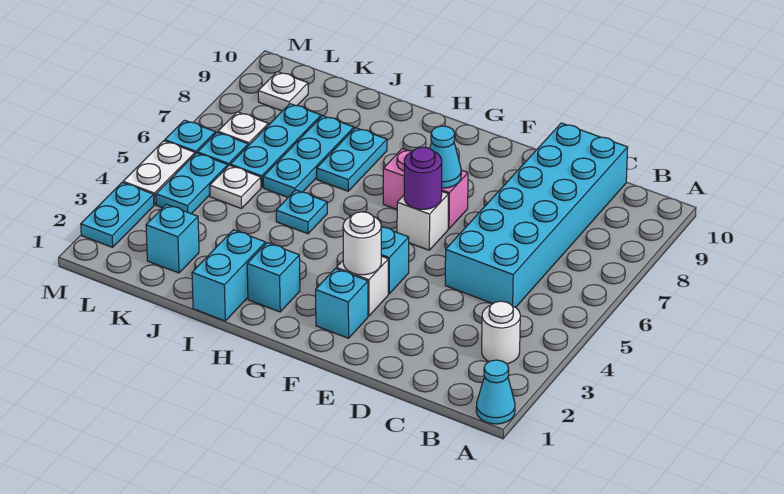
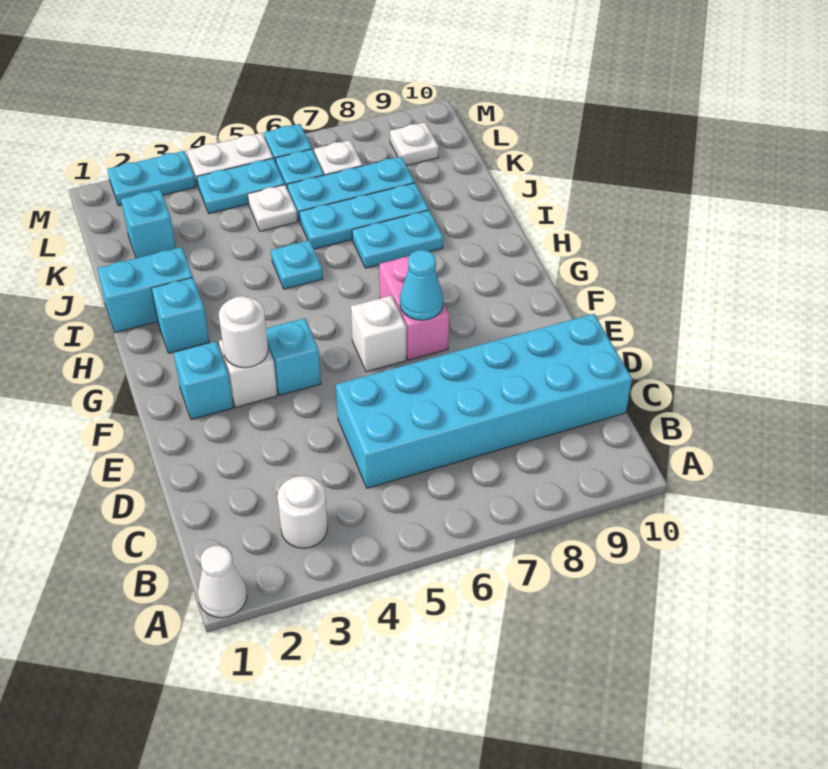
cyan 1x1 cone [476,360,515,424] -> white 1x1 cone [198,546,247,618]
purple 1x1 round brick [404,147,442,209] -> none

